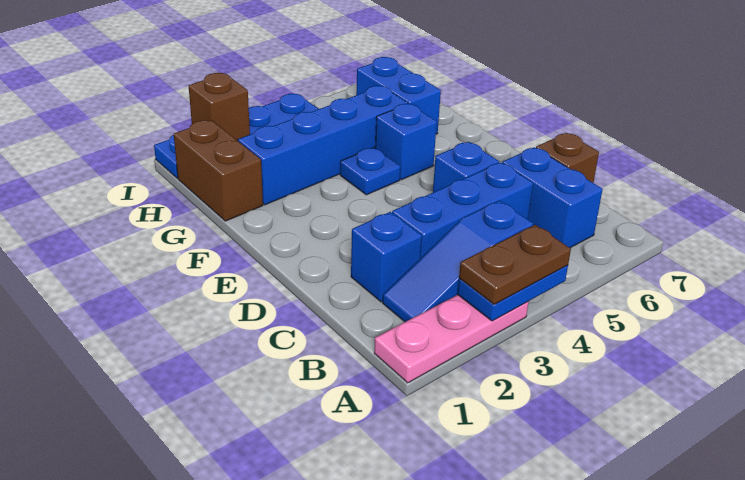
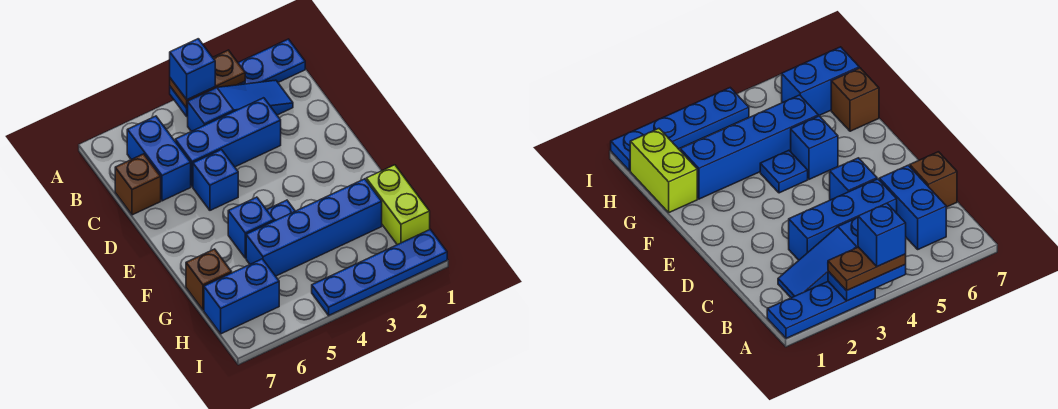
pink 1x3 plate [374,295,528,383] -> blue 1x3 plate [238,39,305,84]
blue 1x1 brick [351,212,422,302] -> blue 1x1 brick moved to [170,39,215,100]
brown 1x2 brick [174,120,263,221] -> lime 1x2 brick [366,165,430,245]
blue 1x2 brick [356,57,441,134] -> blue 1x2 brick turned to [204,259,279,334]
brown 1x1 brick [189,73,250,140] -> brown 1x1 brick moved to [186,249,232,310]

